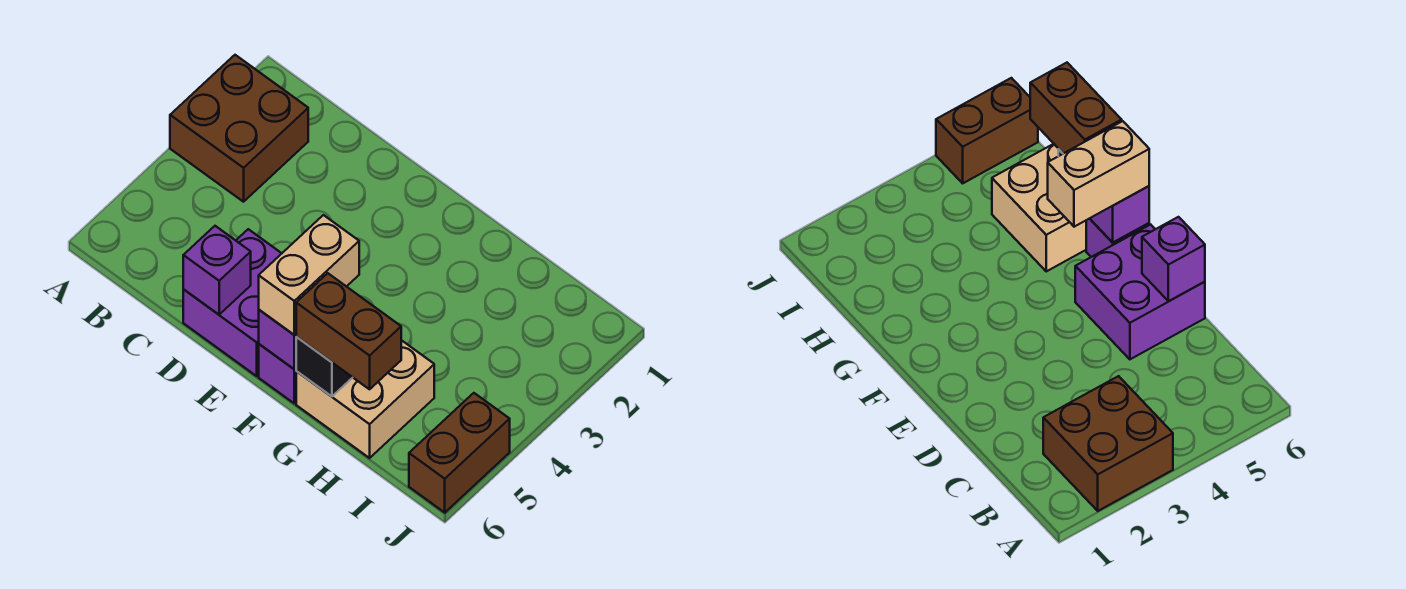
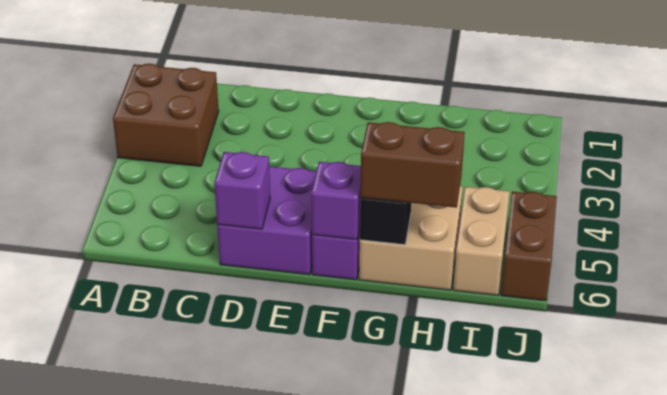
tan 1x2 brick [259,215,359,335] -> tan 1x2 brick moved to [453,187,510,295]

